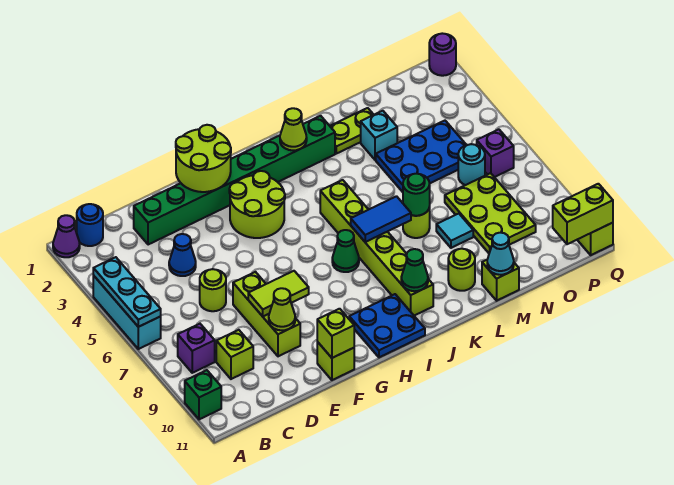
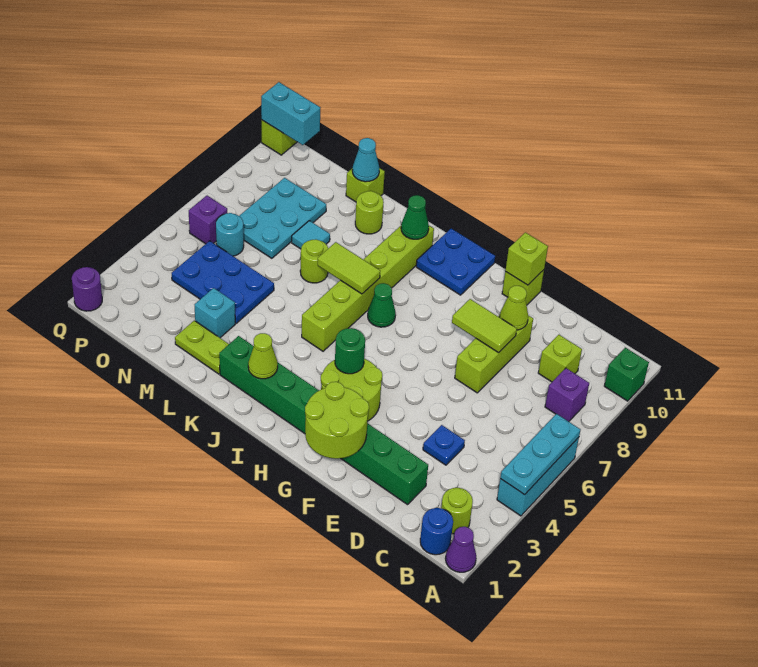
blue 1x1 cone [169,234,196,276] -> blue 1x1 plate [423,425,465,465]
lime 1x1 round brick [200,269,226,311] -> lime 1x1 round brick moved to [441,488,473,534]
blue 1x2 tile [351,196,411,242] -> lime 1x2 tile [318,242,380,294]
green 1x1 round brick [403,174,430,216] -> green 1x1 round brick moved to [335,328,365,374]
lime 2x3 plate [445,173,536,253] -> cyan 2x3 plate [239,178,326,258]
lime 1x2 brick [553,184,613,244] -> cyan 1x2 brick [261,82,320,145]

